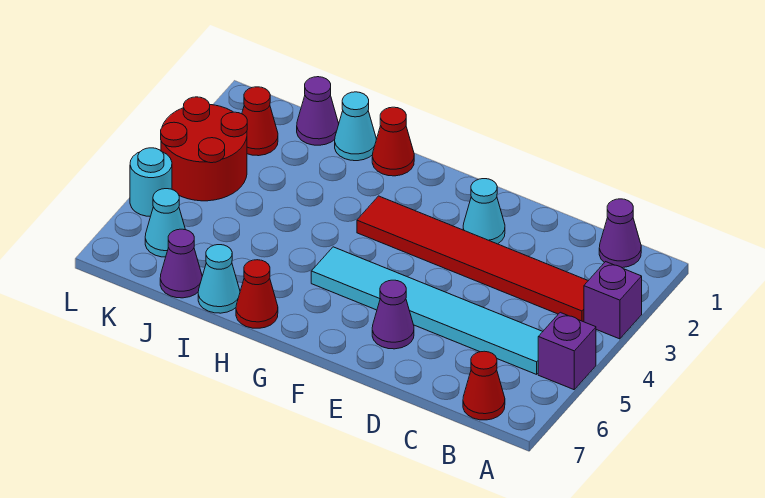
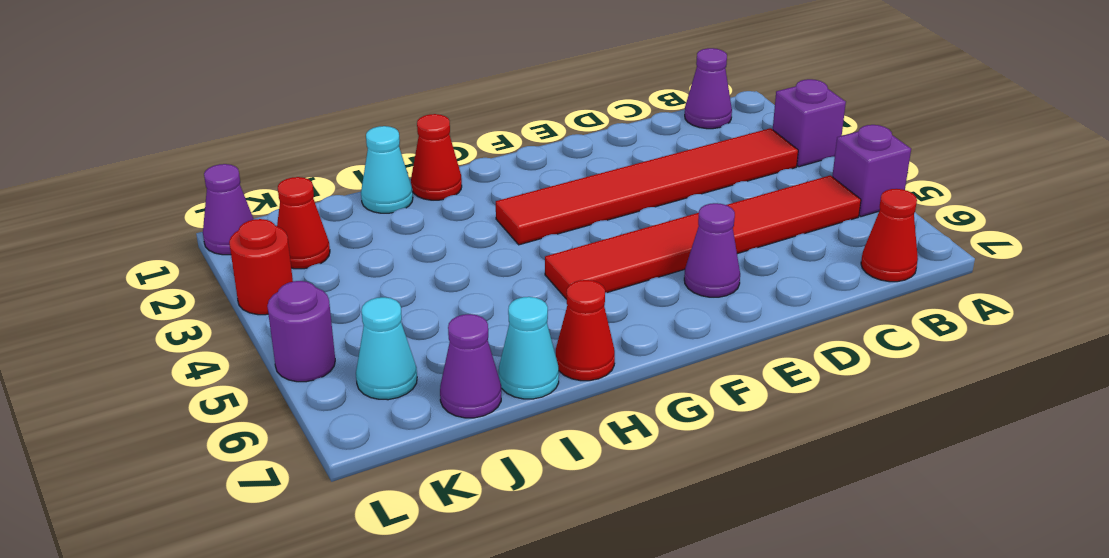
cyan 1x6 tile [311,247,543,374] -> red 1x6 tile [545,175,861,299]
cyan 1x1 cone [463,179,505,244] -> none
purple 1x1 cone [297,77,339,145] -> purple 1x1 cone moved to [203,164,254,255]
red 2x2 round brick [161,97,247,201] -> red 1x1 round brick [229,219,293,315]
cyan 1x1 round brick [130,148,172,216] -> purple 1x1 round brick [267,281,335,382]

